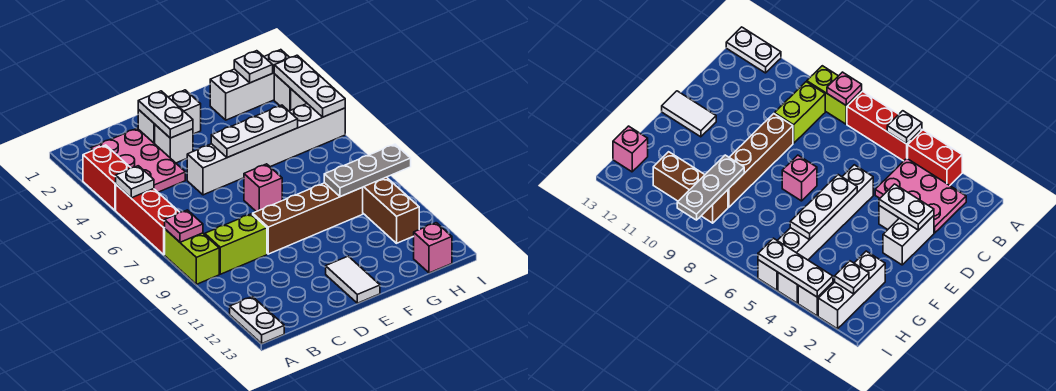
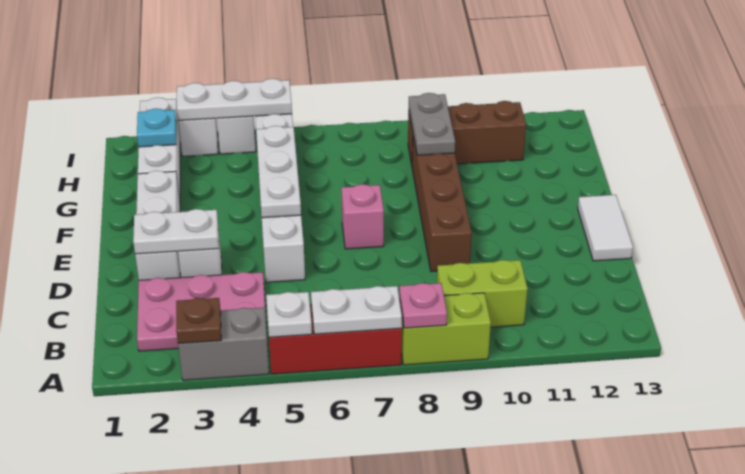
red 1x2 brick [83,145,131,210] -> grey 1x2 brick [178,308,269,380]
none -> brown 1x1 plate [176,298,221,344]
white 1x2 plate [230,297,284,343] -> white 1x2 plate moved to [311,286,402,334]
lime 1x2 brick [205,214,267,274] -> lime 1x2 brick turned to [437,260,528,327]
white 1x2 brick [138,90,201,144] -> white 1x3 brick [135,171,180,280]
white 1x2 tile [326,256,380,303] -> white 1x2 tile turned to [578,195,633,261]
grey 1x3 plate [324,144,411,197] -> grey 1x2 plate [409,93,455,155]
white 1x1 plate [234,51,273,83] -> cyan 1x1 plate [137,108,176,147]
pink 1x1 brick [414,223,452,273] -> none

